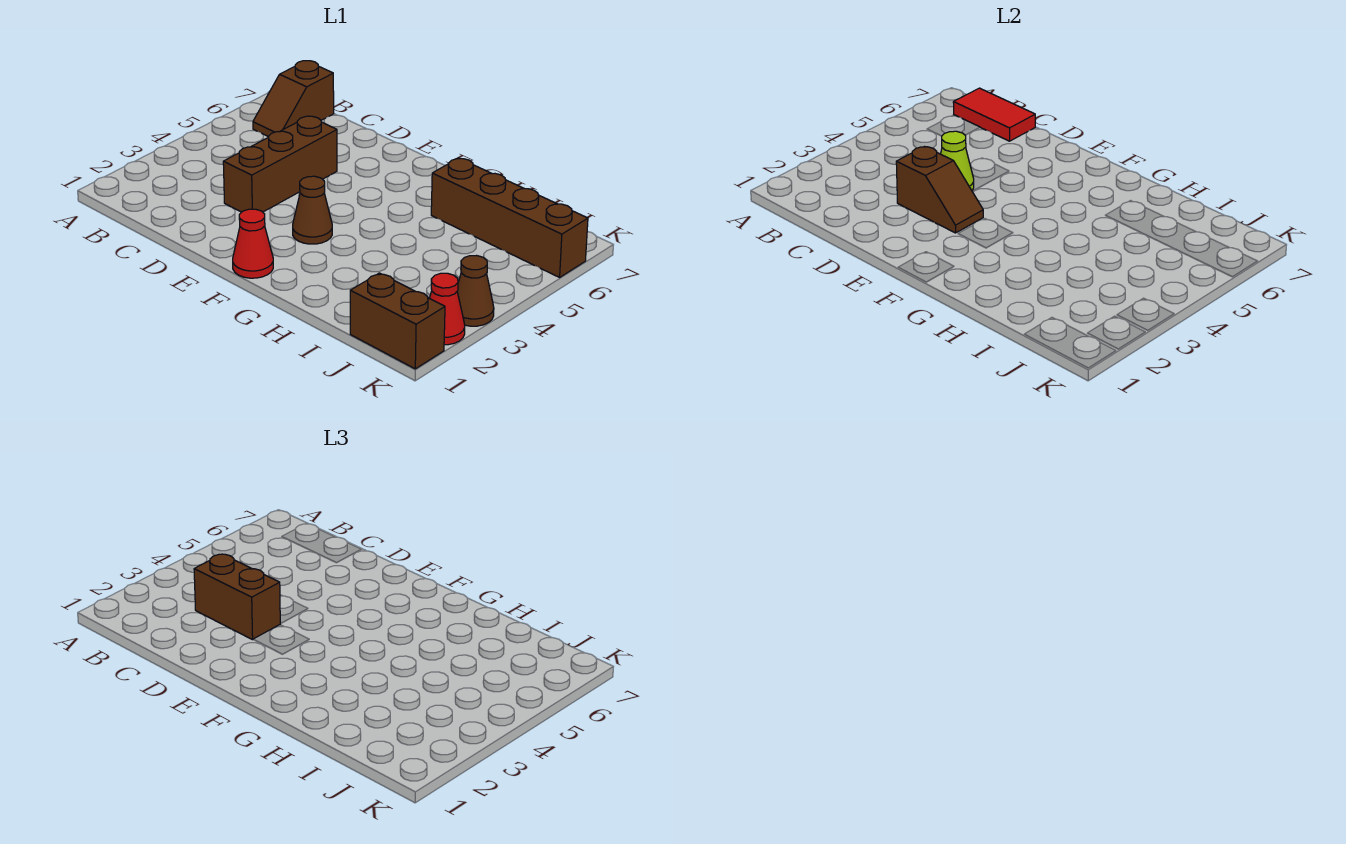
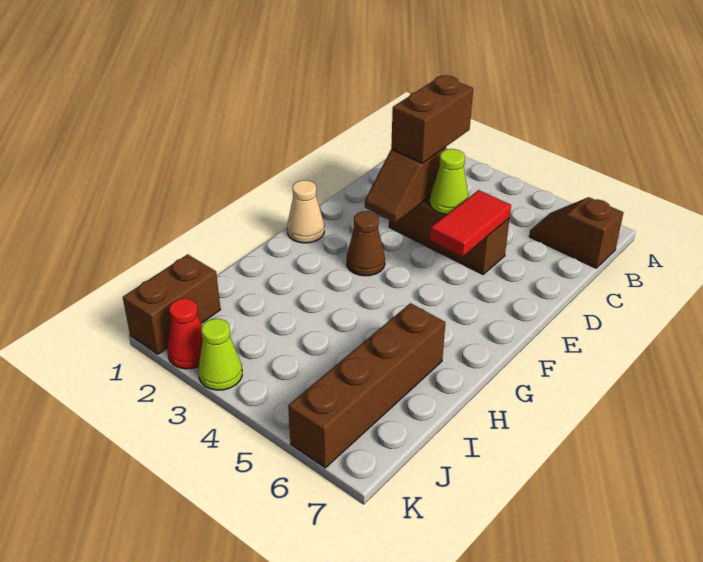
red 1x2 tile [953,88,1035,141] -> red 1x2 tile moved to [430,190,511,256]
red 1x1 cone [233,209,273,278] -> tan 1x1 cone [287,180,324,243]
brown 1x1 cone [457,256,494,326] -> lime 1x1 cone [198,319,242,390]

